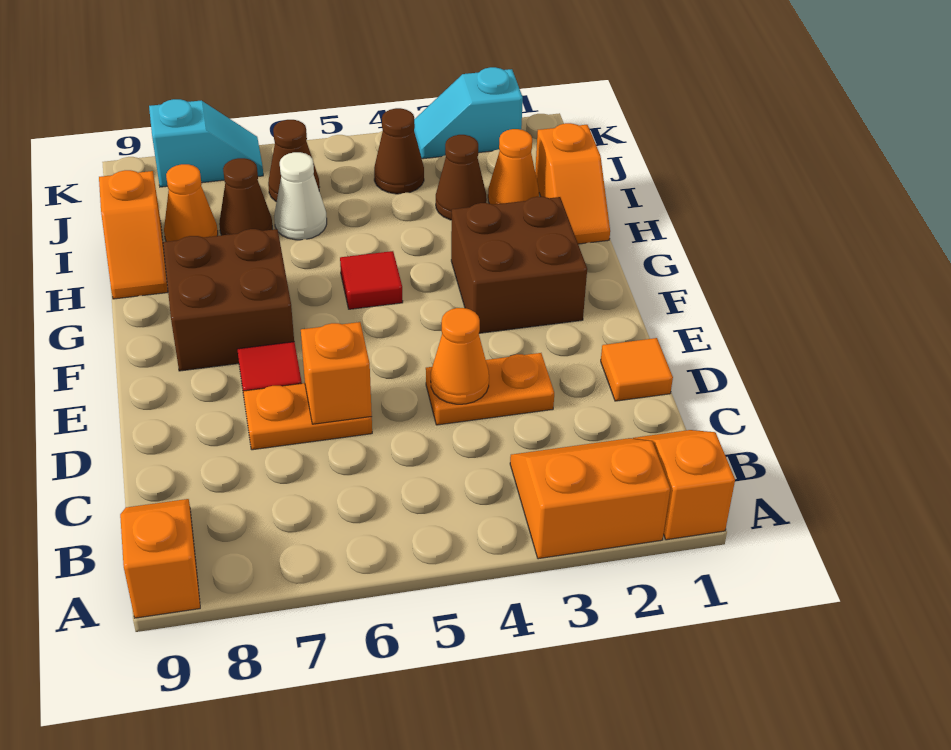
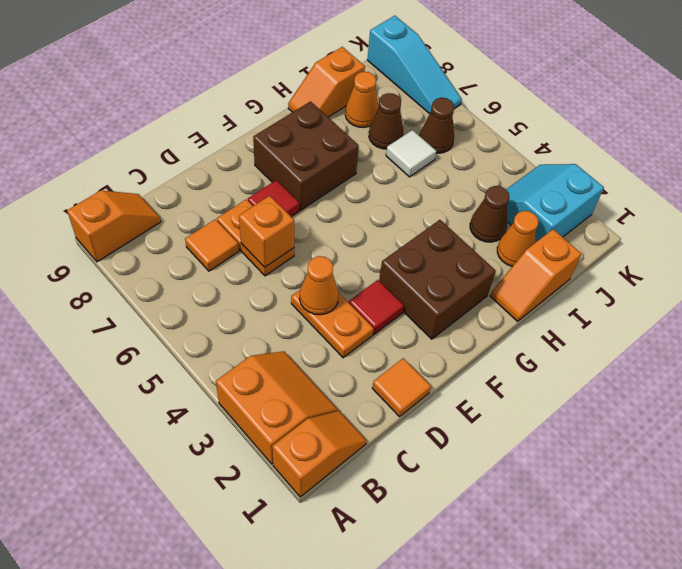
none -> orange 1x1 tile [185,219,239,271]
red 1x1 tile [340,251,403,309] -> red 1x1 tile moved to [349,280,404,334]
white 1x1 cone [274,152,327,240] -> white 1x1 tile [386,130,436,177]
brown 1x1 cone [374,108,424,194] -> none
cyan 1x2 slope [414,67,523,159] -> cyan 2x2 slope [506,164,604,243]
cyan 1x2 slope [149,99,263,187] -> cyan 1x3 slope [367,16,462,114]

